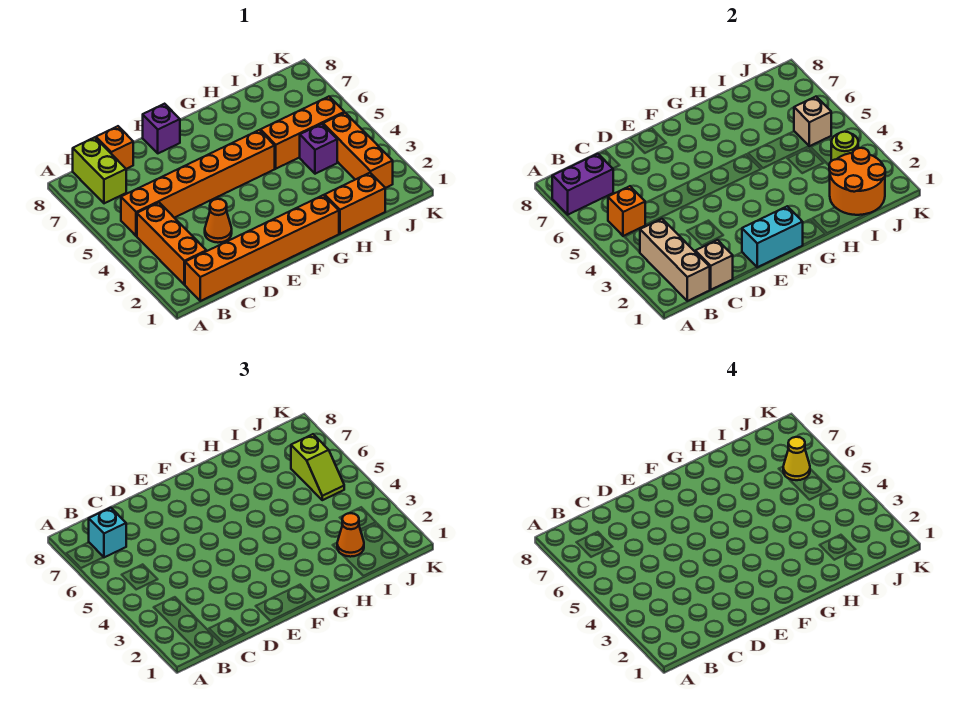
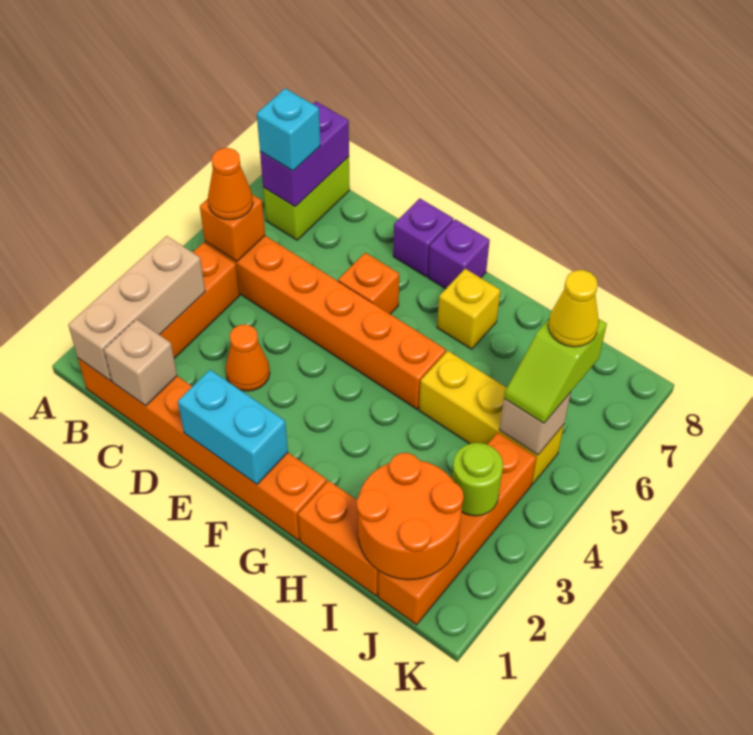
purple 1x2 brick [552,154,613,215] -> purple 1x2 brick turned to [260,102,349,207]
orange 1x1 brick [96,126,133,169] -> orange 1x1 brick moved to [338,253,399,314]
none -> yellow 1x1 brick [437,269,501,349]
orange 1x3 brick [260,97,344,169] -> yellow 1x3 brick [419,351,564,484]
orange 1x1 cone [337,513,364,557] -> orange 1x1 cone moved to [208,148,253,220]
purple 1x1 brick [300,124,337,174] -> purple 1x1 brick moved to [428,219,490,289]
orange 1x3 brick [323,113,393,188] -> orange 1x4 brick [378,433,536,625]

